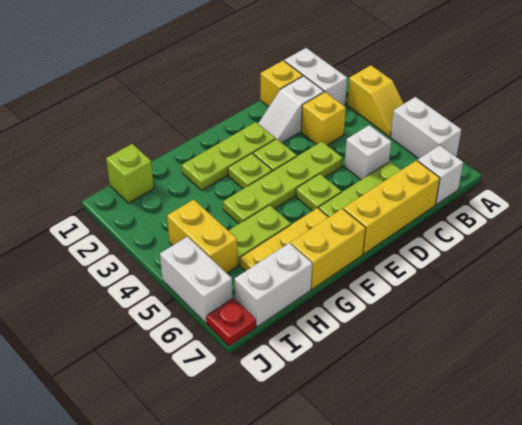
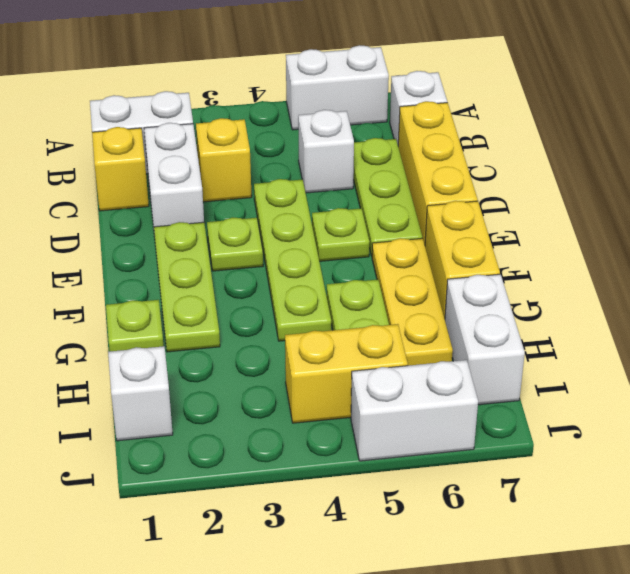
yellow 1x2 slope [347,65,404,137] -> none
white 1x2 slope [258,76,324,143] -> white 1x2 brick [144,123,204,237]
lime 1x1 plate [228,153,272,189] -> lime 1x1 plate moved to [106,300,163,351]
lime 1x1 brick [106,144,154,203] -> white 1x1 brick [108,346,173,441]
red 1x1 plate [206,298,256,346] -> none

